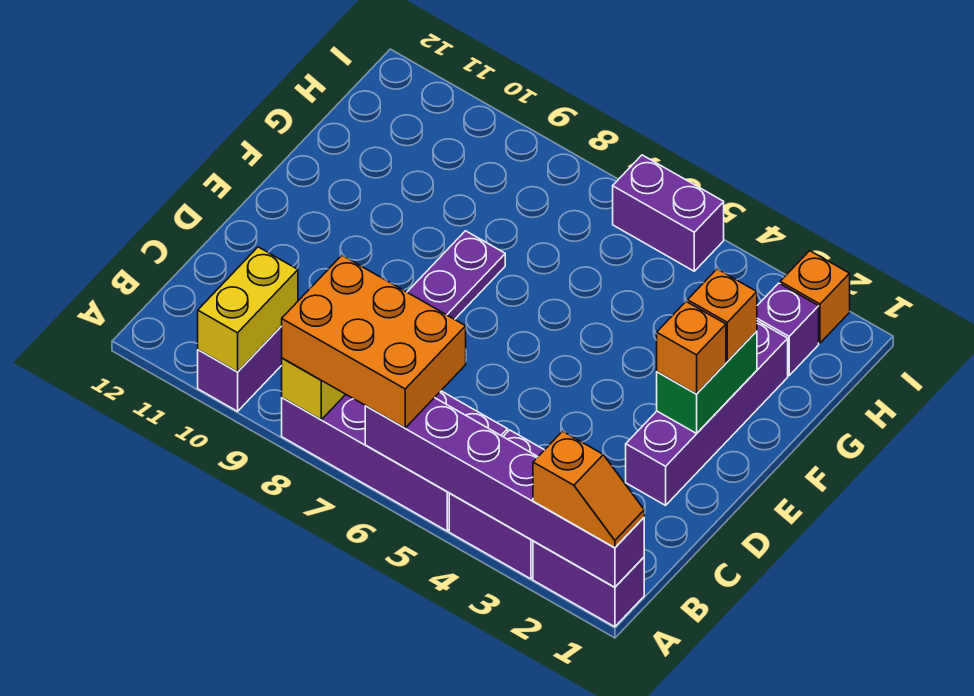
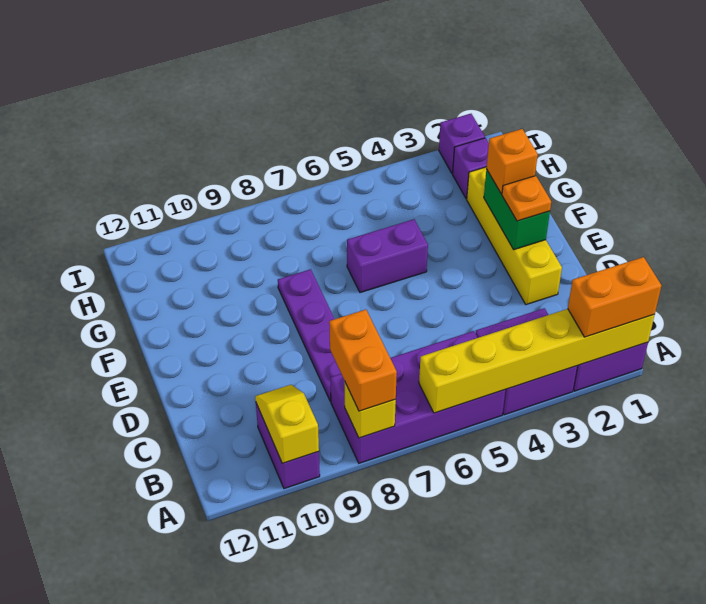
purple 1x6 brick [365,398,644,587] -> yellow 1x6 brick [419,309,654,413]
orange 1x2 slope [533,431,644,548] -> orange 1x2 brick [568,257,661,337]
orange 2x3 brick [282,255,466,428] -> orange 1x2 brick [329,310,397,411]
yellow 1x2 brick [198,247,298,372] -> yellow 1x2 slope [255,385,319,463]
purple 1x4 brick [626,321,788,505] -> yellow 1x4 brick [467,167,562,305]
orange 1x1 brick [657,302,726,394] -> orange 1x1 plate [502,176,551,221]
orange 1x1 brick [780,251,850,343] -> purple 1x1 brick [439,114,485,174]
purple 1x2 brick [613,155,724,271] -> purple 1x2 brick moved to [347,219,428,293]

